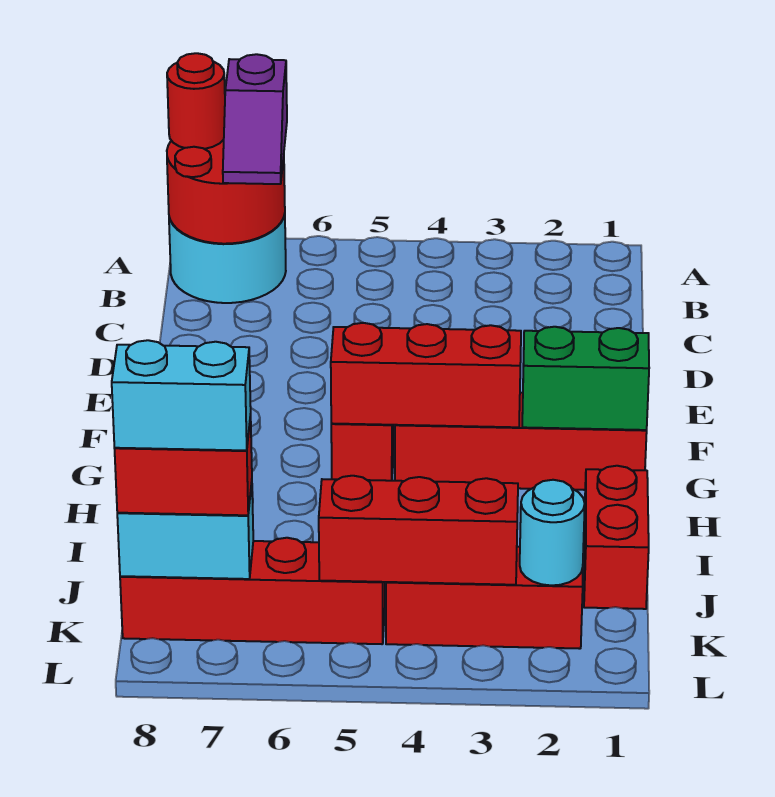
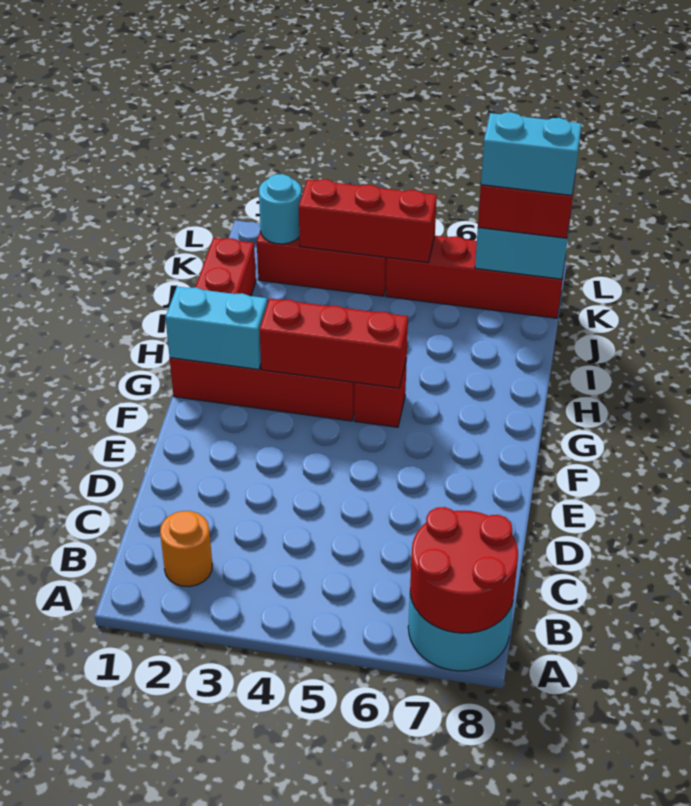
purple 1x2 slope [223,54,287,184] -> none
red 1x1 round brick [167,53,225,149] -> none
none -> orange 1x1 round brick [160,511,212,587]
green 1x2 brick [522,327,649,430] -> cyan 1x2 brick [165,287,267,369]

